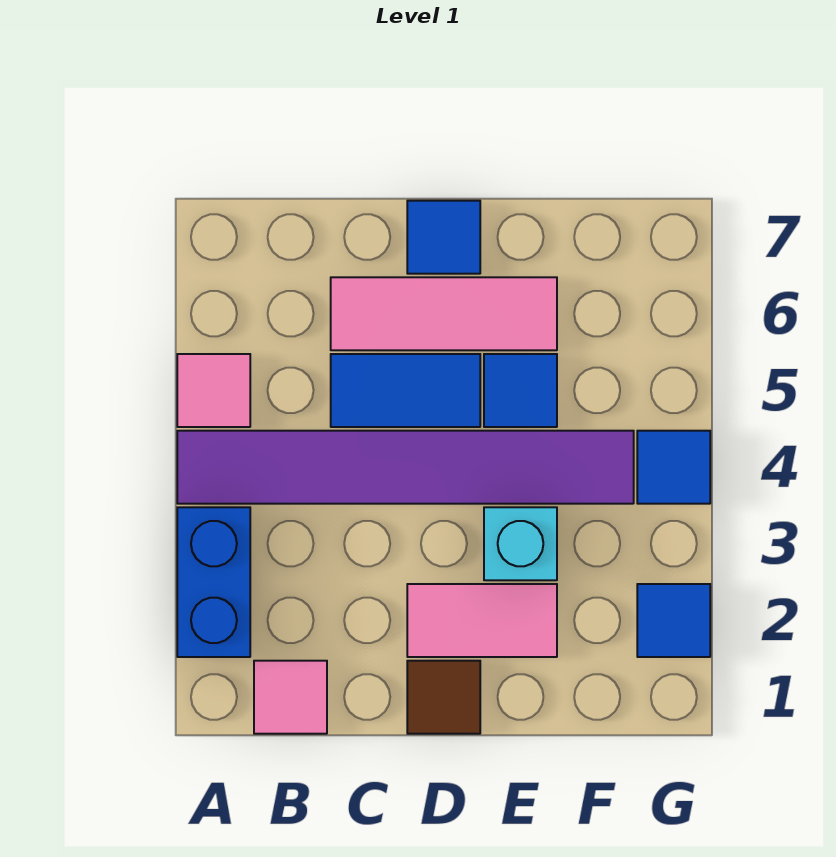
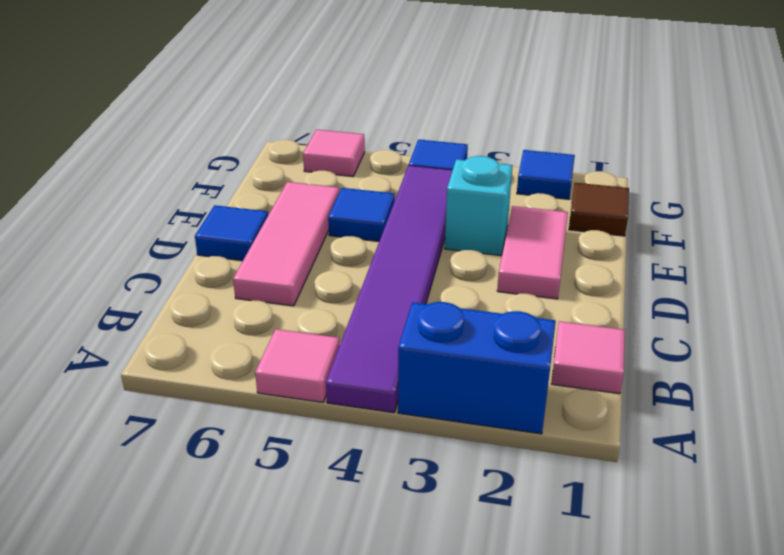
blue 1x2 tile [331,354,480,427] -> none
brown 1x1 tile [407,661,480,734] -> brown 1x1 tile moved to [569,183,629,236]
none -> pink 1x1 tile [303,130,365,177]

